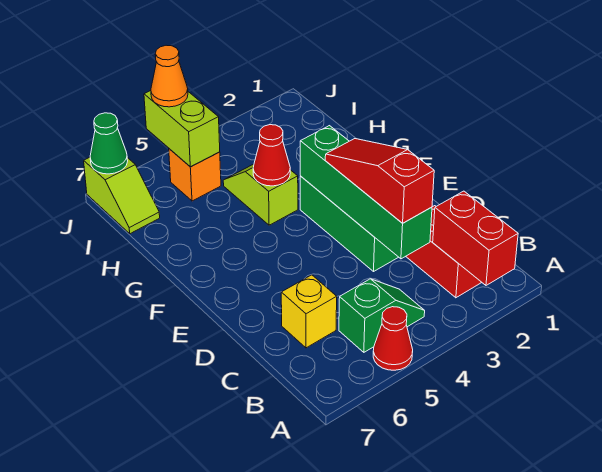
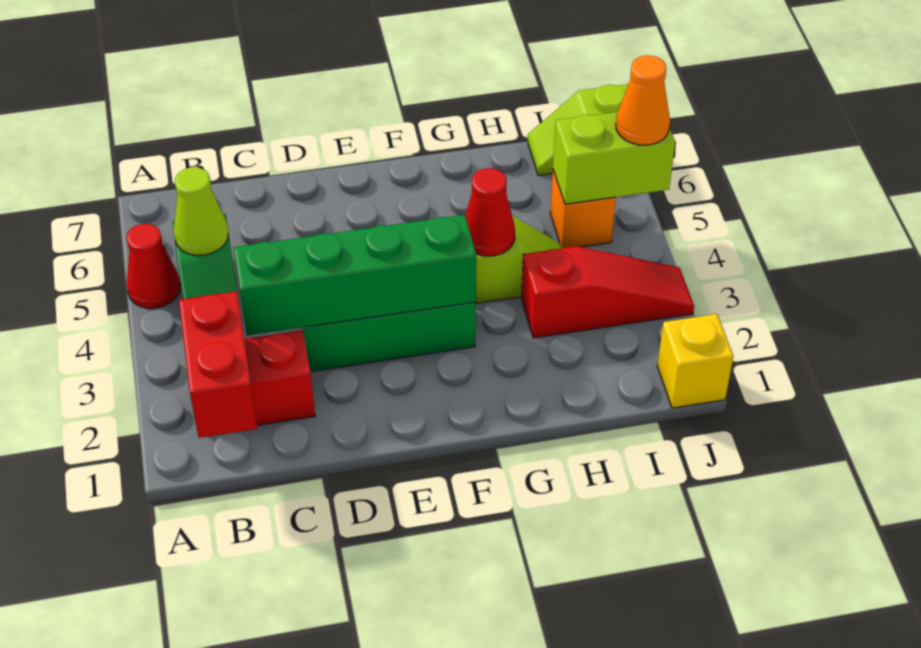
red 1x2 brick [433,191,518,285] -> red 1x2 brick turned to [179,291,257,438]
none -> lime 1x1 cone [173,167,228,255]
red 1x3 slope [325,139,434,223] -> red 1x3 slope moved to [522,246,694,338]
yellow 1x1 brick [281,275,337,348] -> yellow 1x1 brick moved to [657,314,733,408]
green 1x1 cone [90,113,128,174] -> none

